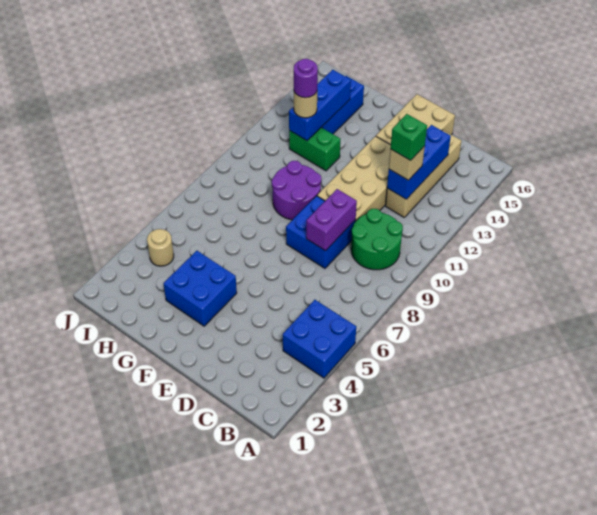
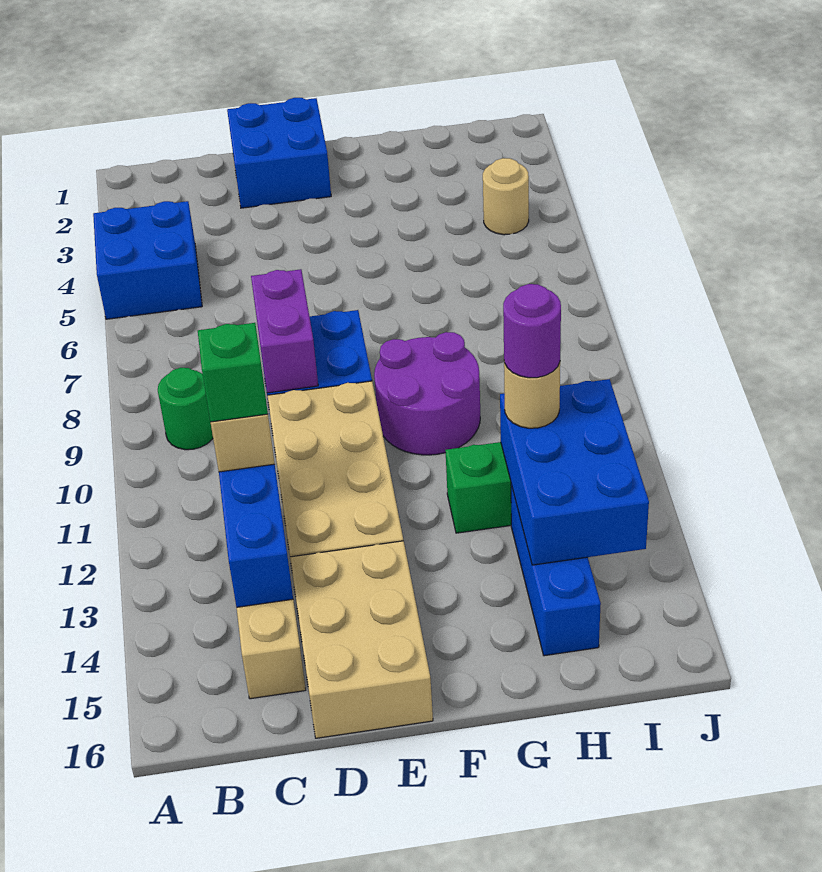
green 2x2 round brick [351,209,403,270] -> green 1x1 round brick [158,368,213,450]
blue 2x2 brick [163,251,237,326] -> blue 2x2 brick moved to [227,98,331,208]
blue 1x3 brick [289,70,351,141] -> blue 2x3 brick [500,379,649,565]

